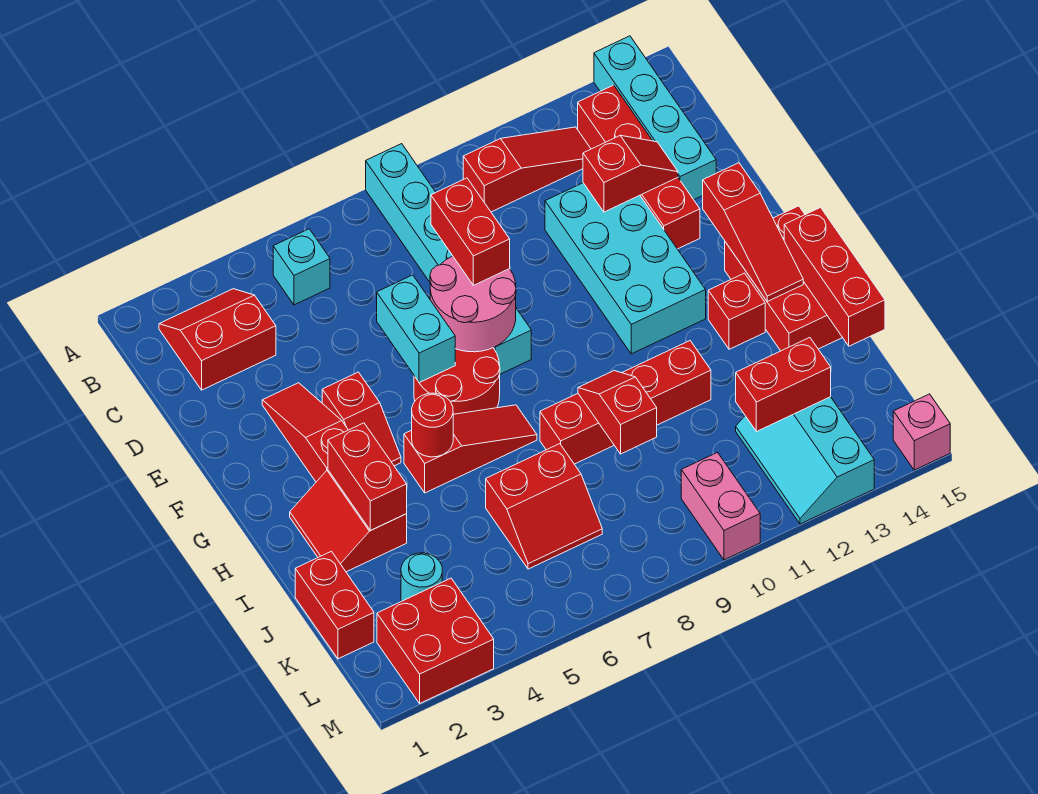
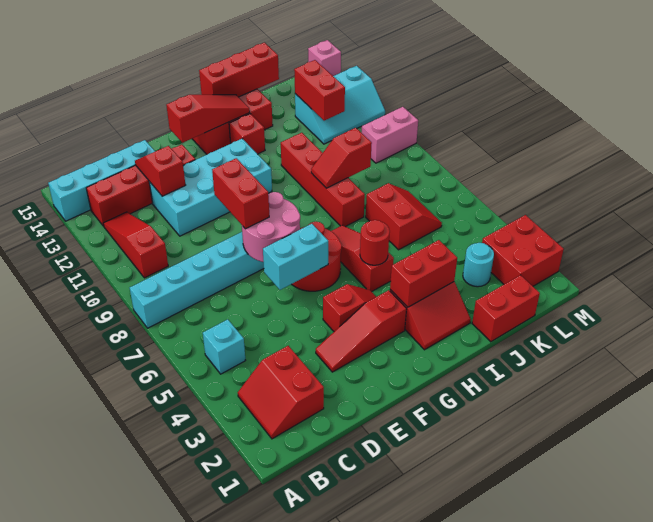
red 1x2 brick [431,178,510,285] -> red 1x2 brick turned to [212,158,269,229]

